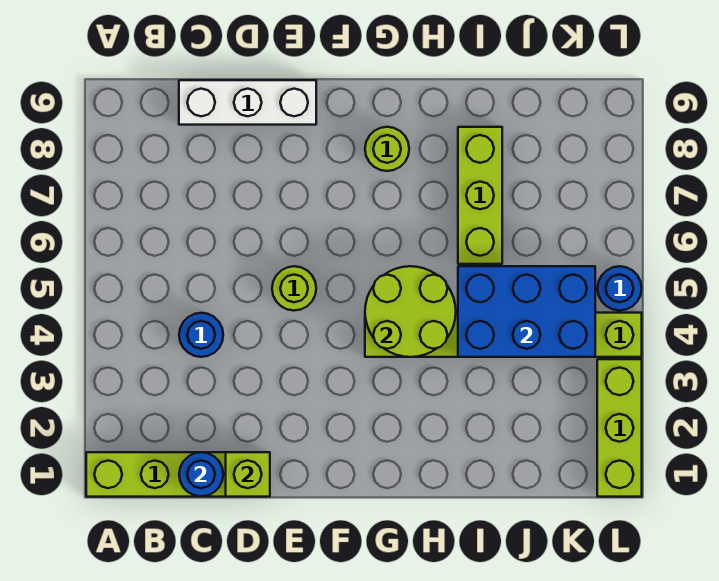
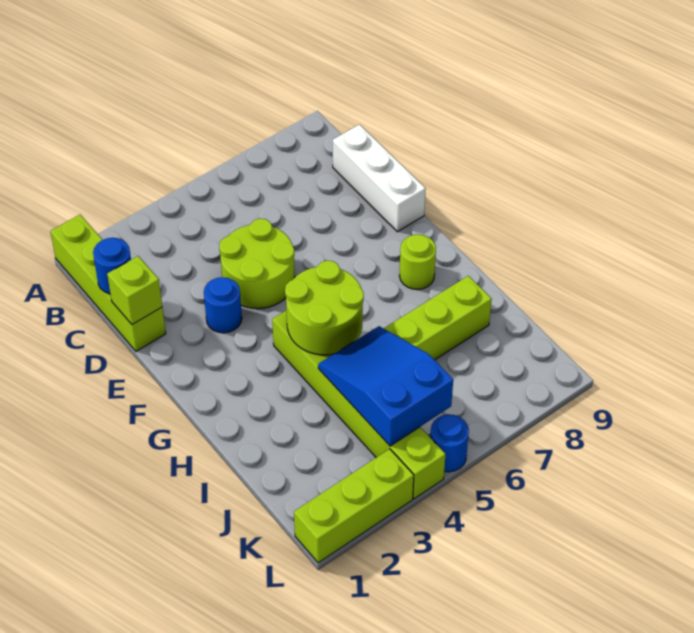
blue 1x1 round brick [179,313,223,357] -> blue 1x1 round brick moved to [204,277,242,333]
lime 1x1 round brick [272,266,316,311] -> lime 2x2 round brick [219,219,295,309]
blue 2x3 brick [458,266,595,357] -> blue 2x3 slope [318,326,453,446]

